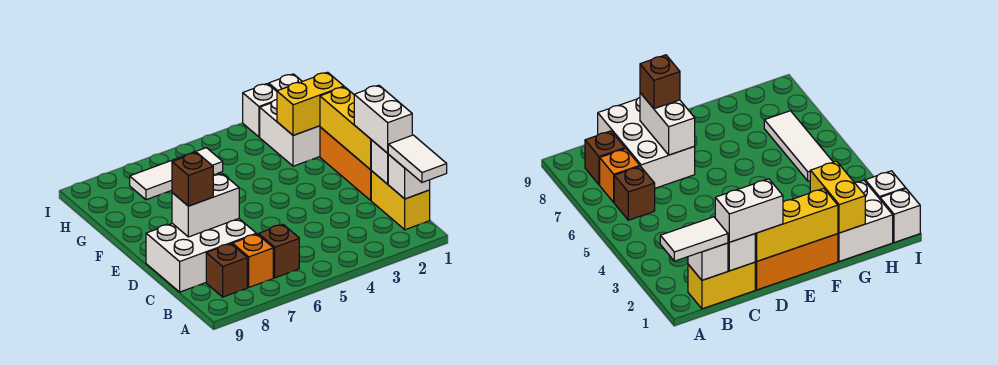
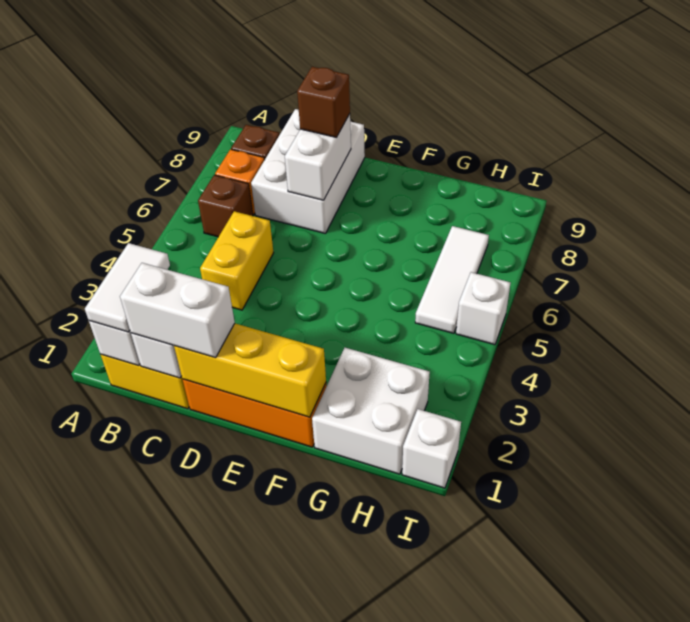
white 1x2 tile [388,135,447,182] -> white 1x2 tile turned to [85,243,170,332]
yellow 1x2 brick [277,72,344,135] -> yellow 1x2 brick moved to [200,211,274,310]
white 1x1 brick [243,84,277,137] -> white 1x1 brick moved to [456,272,511,345]

